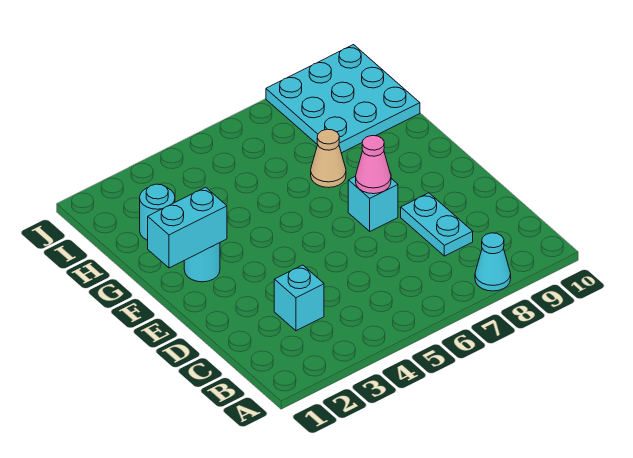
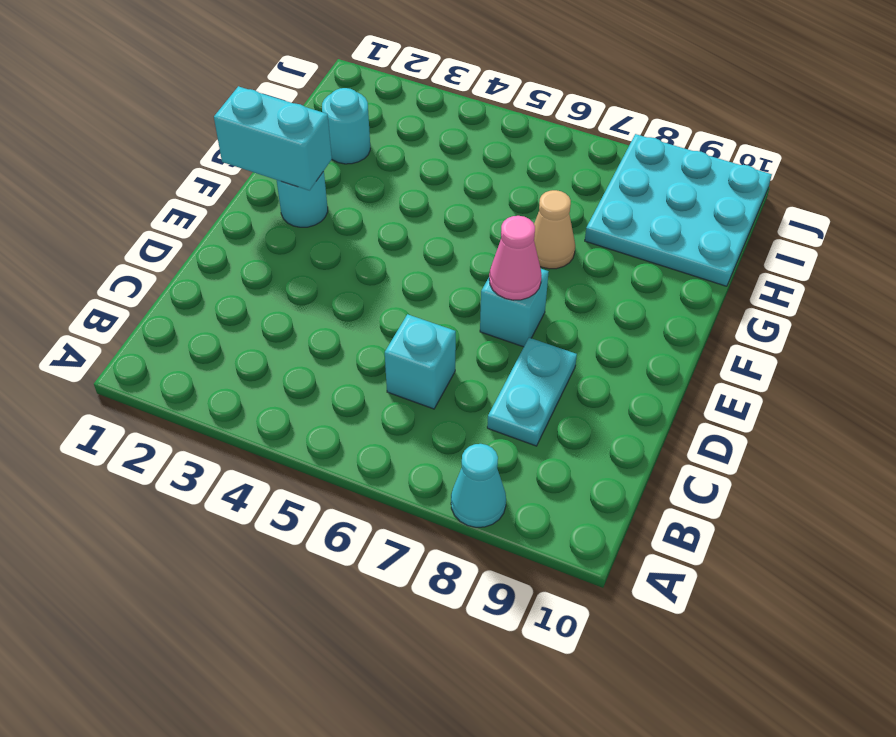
cyan 1x1 brick [274,265,324,331] -> cyan 1x1 brick moved to [385,314,456,409]

